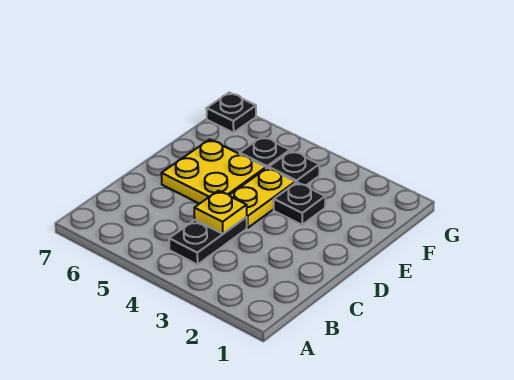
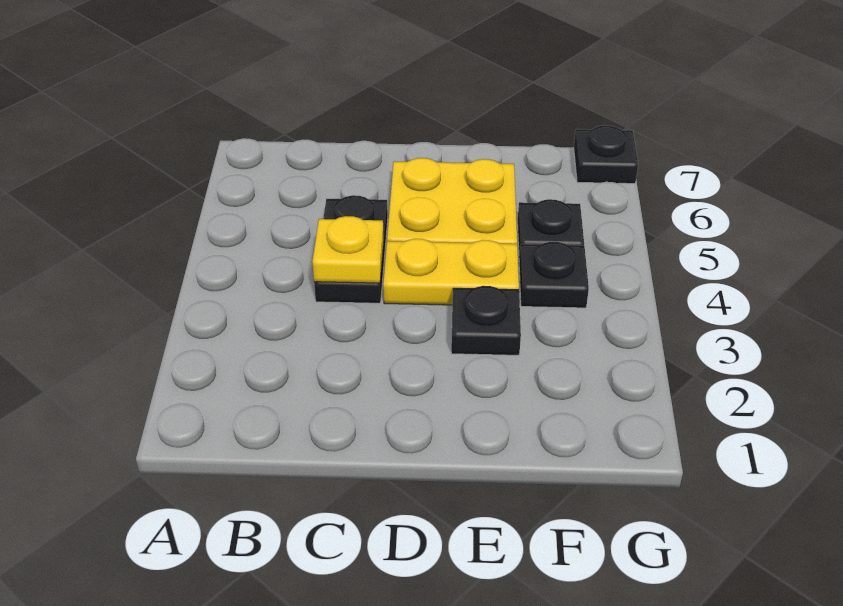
black 1x2 plate [169,217,247,265] -> black 1x2 plate turned to [314,195,388,303]

